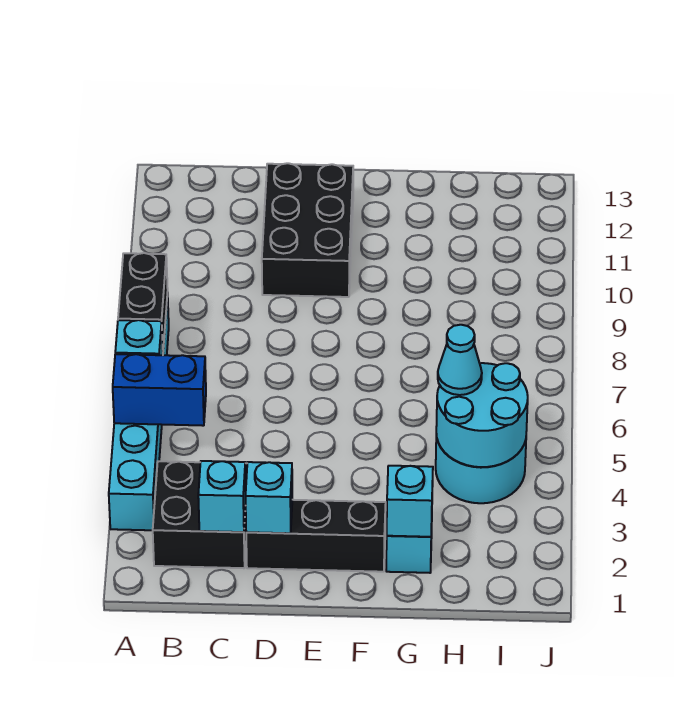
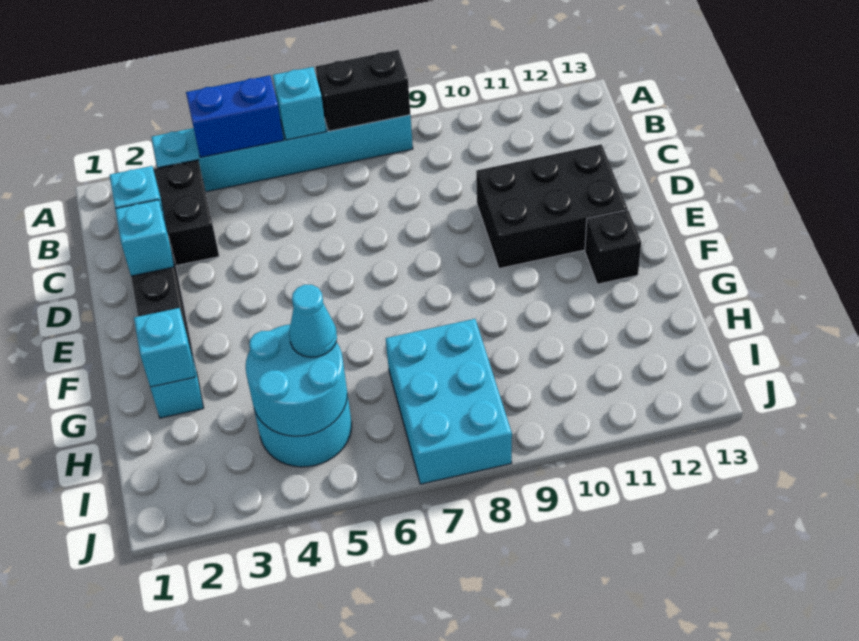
blue 1x2 brick [113,354,206,426] -> blue 1x2 brick turned to [186,75,284,157]
none -> black 1x1 brick [585,210,641,284]
none -> cyan 2x3 brick [386,319,512,484]

